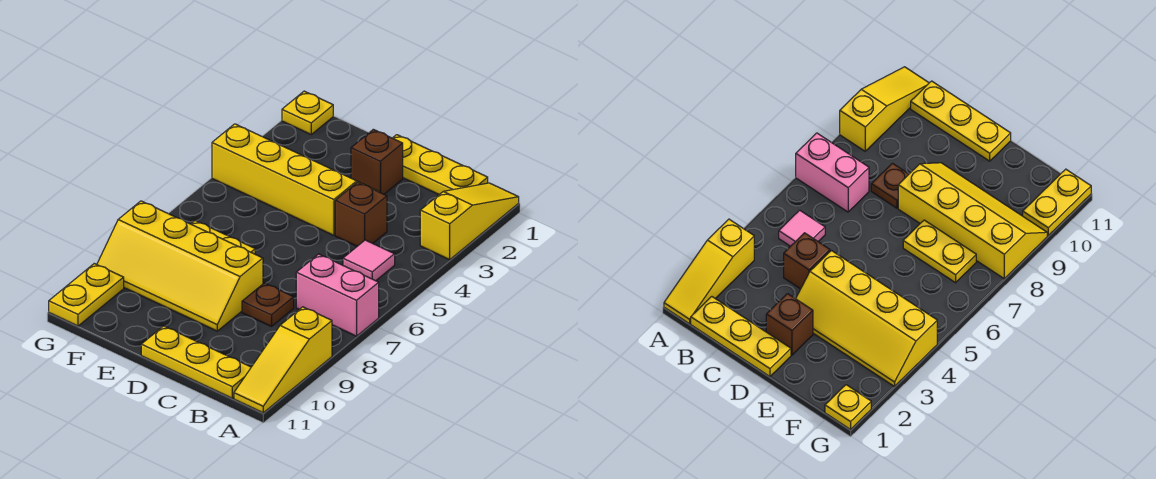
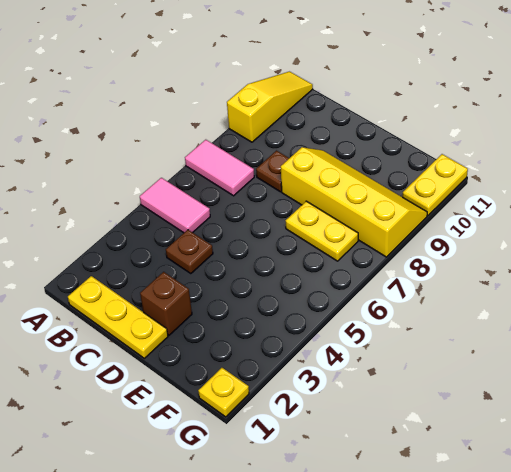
yellow 1x3 slope [420,183,519,260] -> none
pink 1x2 brick [296,254,379,336] -> pink 1x2 tile [185,140,254,196]
pink 1x1 tile [343,240,395,281] -> pink 1x2 tile [140,178,210,233]
yellow 1x3 plate [141,326,251,398] -> none
brown 1x1 brick [335,182,387,246] -> brown 1x1 plate [166,230,213,274]
yellow 2x4 slope [212,124,379,235] -> none

